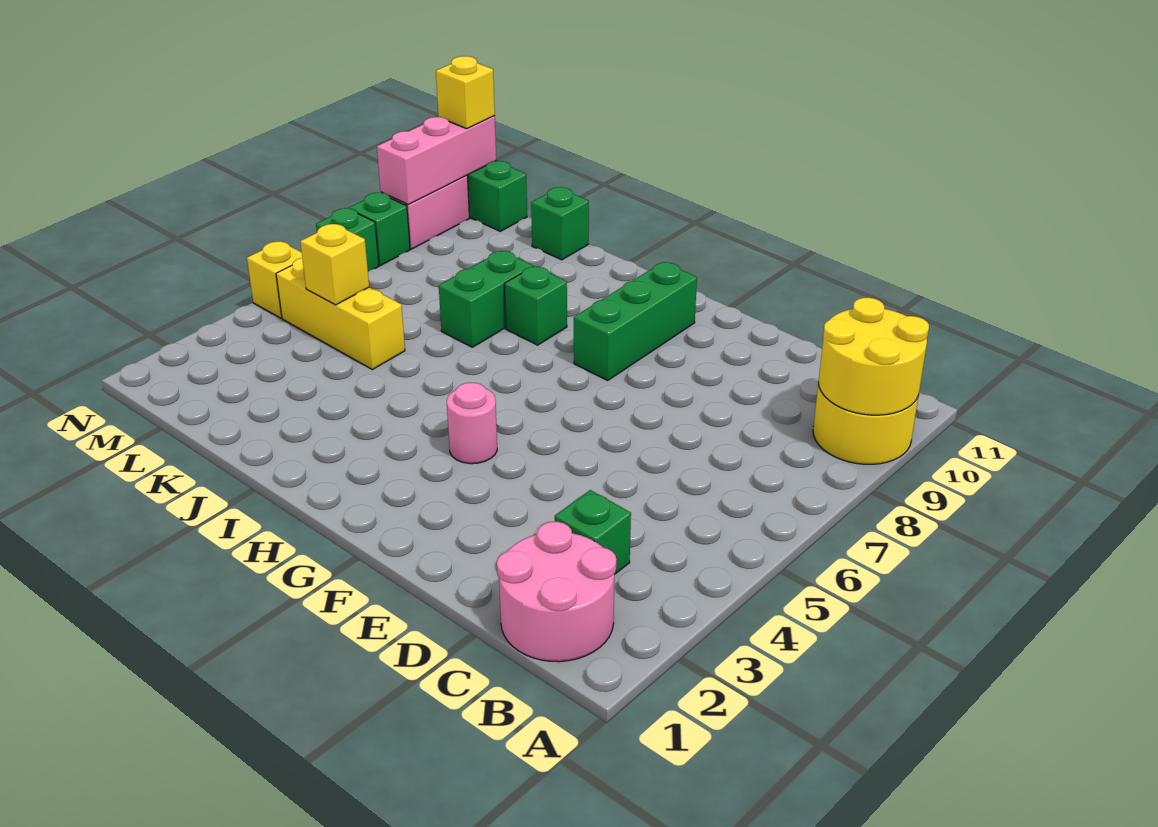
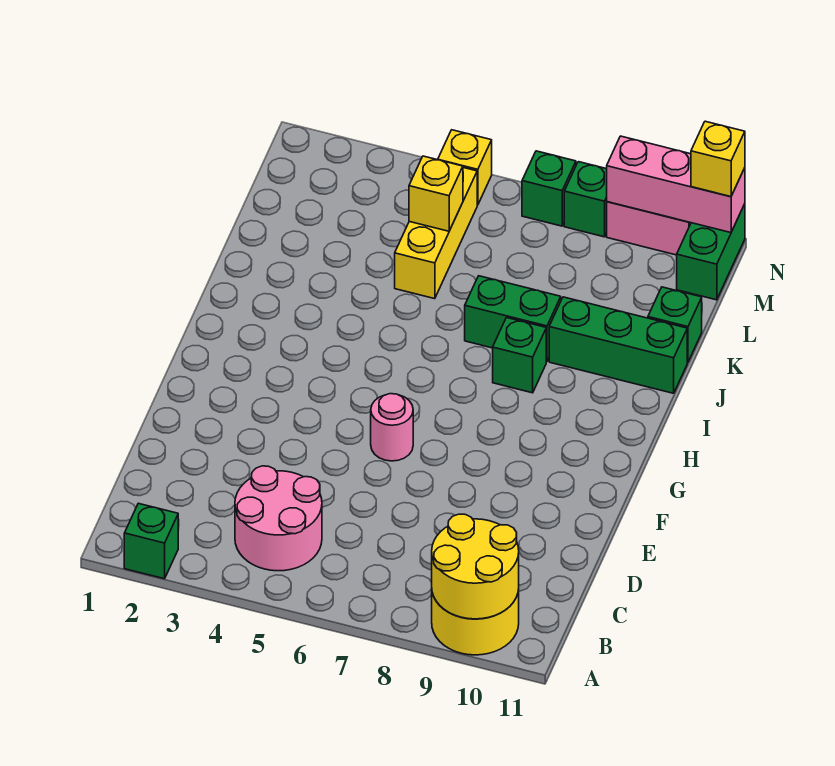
pink 2x2 round brick [497,521,616,662] -> pink 2x2 round brick moved to [235,466,322,571]
green 1x1 brick [555,490,631,575] -> green 1x1 brick moved to [124,503,178,579]
pink 1x1 round brick [447,383,497,464] -> pink 1x1 round brick moved to [371,394,413,461]
green 1x3 brick [574,262,697,380] -> green 1x3 brick moved to [549,297,687,393]

